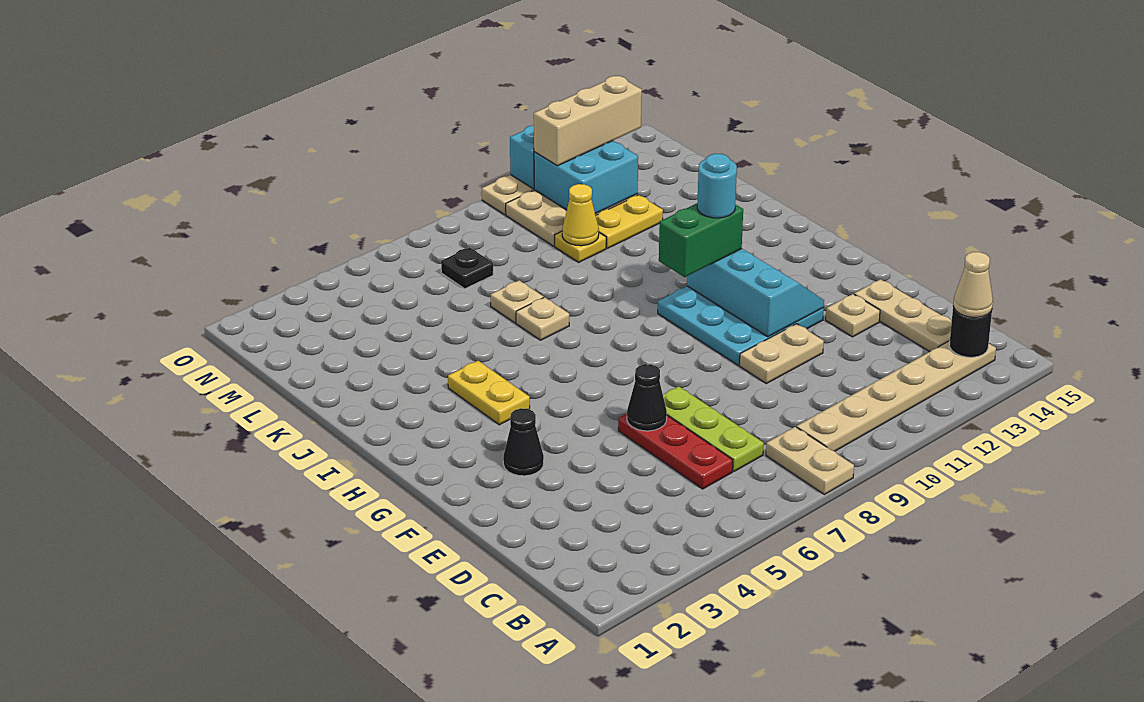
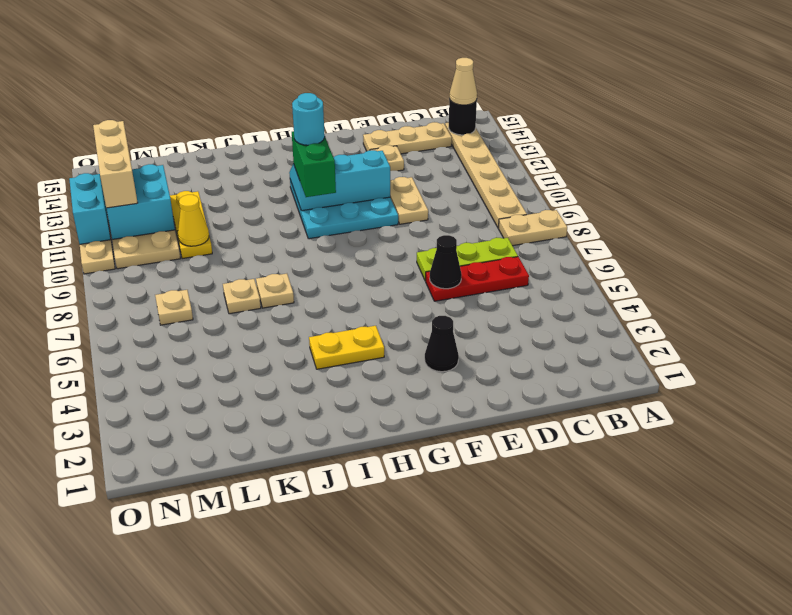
black 1x1 plate [441,247,493,289] -> tan 1x1 plate [155,290,193,325]

